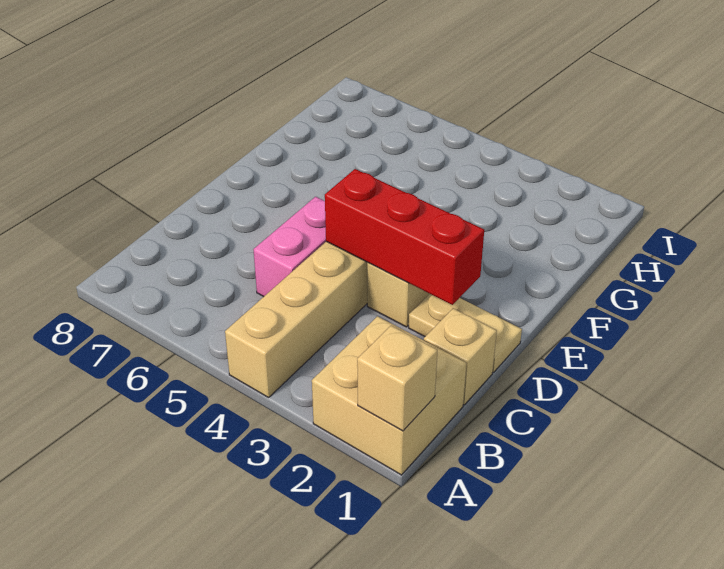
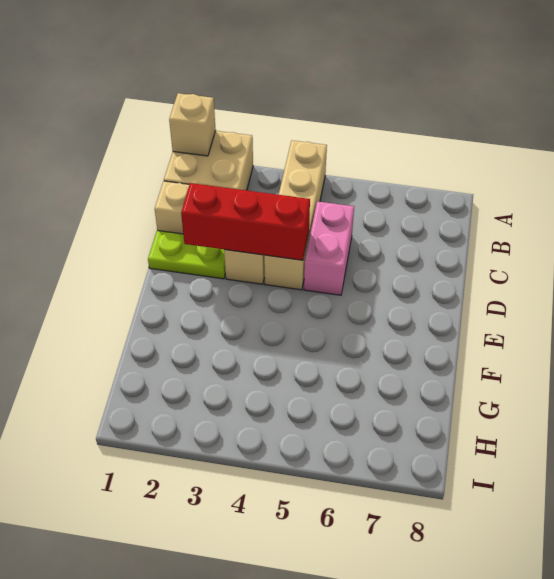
tan 1x2 plate [409,294,522,372] -> lime 1x2 plate [148,230,226,279]

